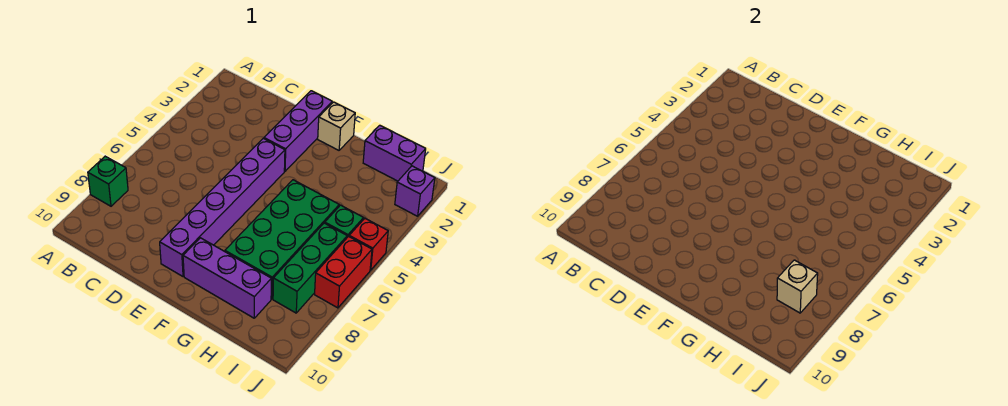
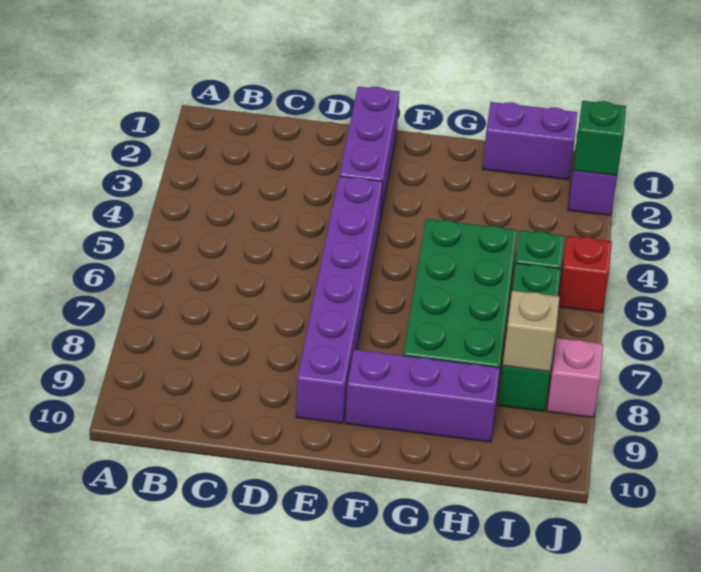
green 1x1 brick [88,156,128,206] -> green 1x1 brick moved to [574,101,626,176]
tan 1x1 brick [318,102,355,150] -> none
red 1x2 brick [315,236,372,308] -> none
none -> pink 1x1 brick [547,338,603,417]

